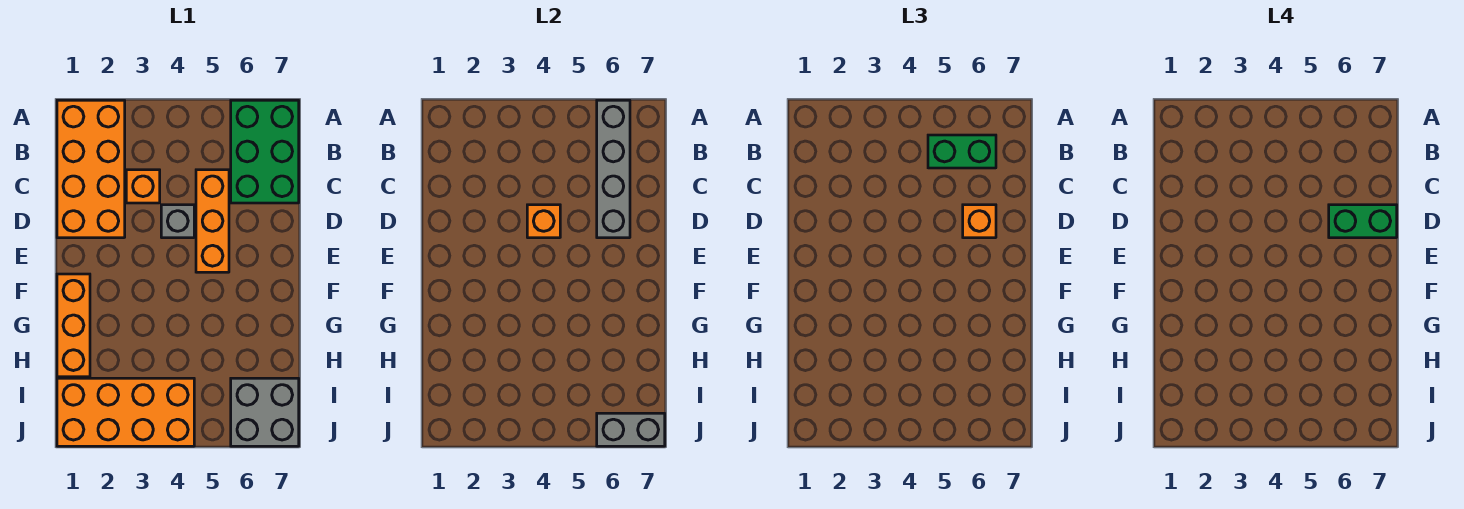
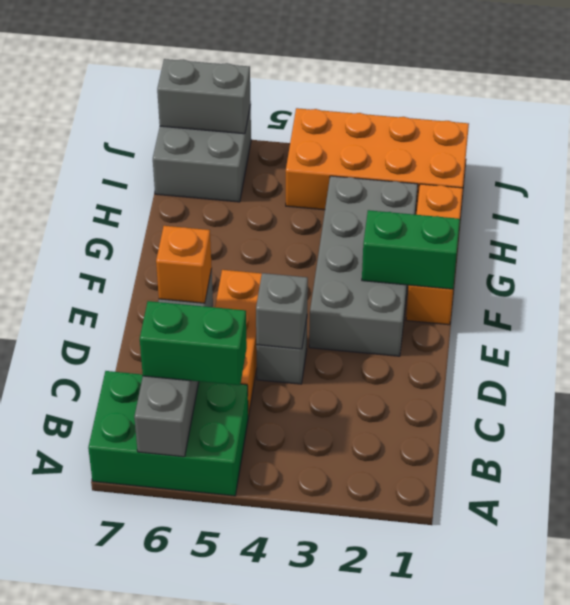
orange 2x4 brick [57,100,125,238] -> none
green 2x3 brick [231,100,299,203] -> green 2x3 brick turned to [88,371,248,496]
orange 1x1 brick [126,170,160,203] -> none
orange 1x1 brick [527,205,560,238] -> grey 1x1 brick [256,273,308,349]
green 1x2 brick [1329,205,1397,238] -> green 1x2 brick moved to [362,210,460,289]
none -> grey 2x4 brick [309,176,418,356]

